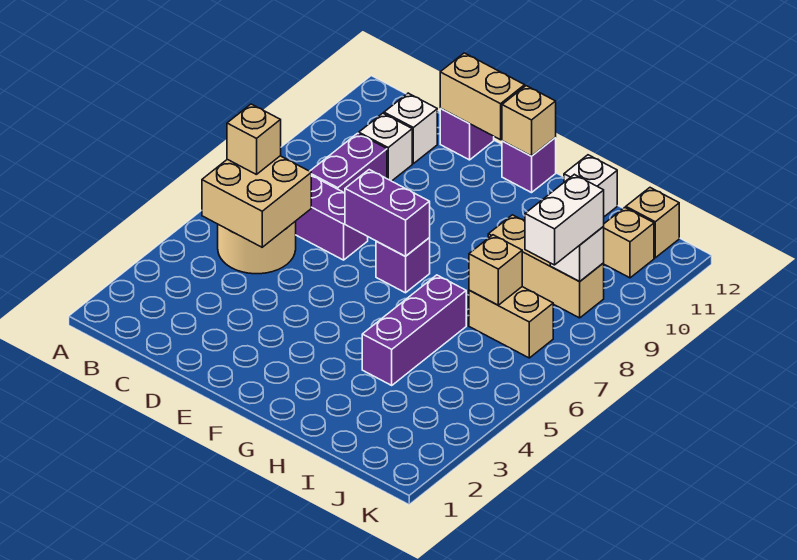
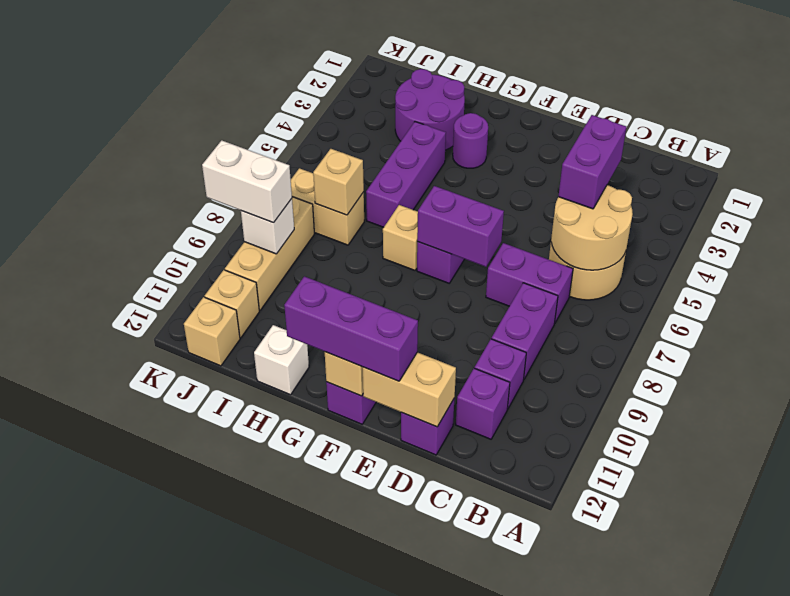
tan 2x2 brick [202,156,311,247] -> tan 2x2 round brick [551,185,633,270]
tan 1x1 brick [227,104,281,175] -> tan 1x1 brick moved to [383,205,418,270]
none -> purple 1x2 brick [558,115,626,209]
white 1x1 brick [359,113,412,181] -> purple 1x1 brick [475,339,526,409]
white 1x1 brick [384,93,437,164] -> purple 1x1 brick [456,368,510,439]
none -> purple 1x3 brick [284,276,418,381]
none -> purple 1x1 round brick [453,113,488,168]
none -> purple 2x2 round brick [395,69,465,150]
tan 1x3 brick [488,215,604,318] -> tan 1x3 brick turned to [225,197,314,310]
white 1x2 brick [525,174,604,265] -> white 1x2 brick turned to [202,140,292,223]

